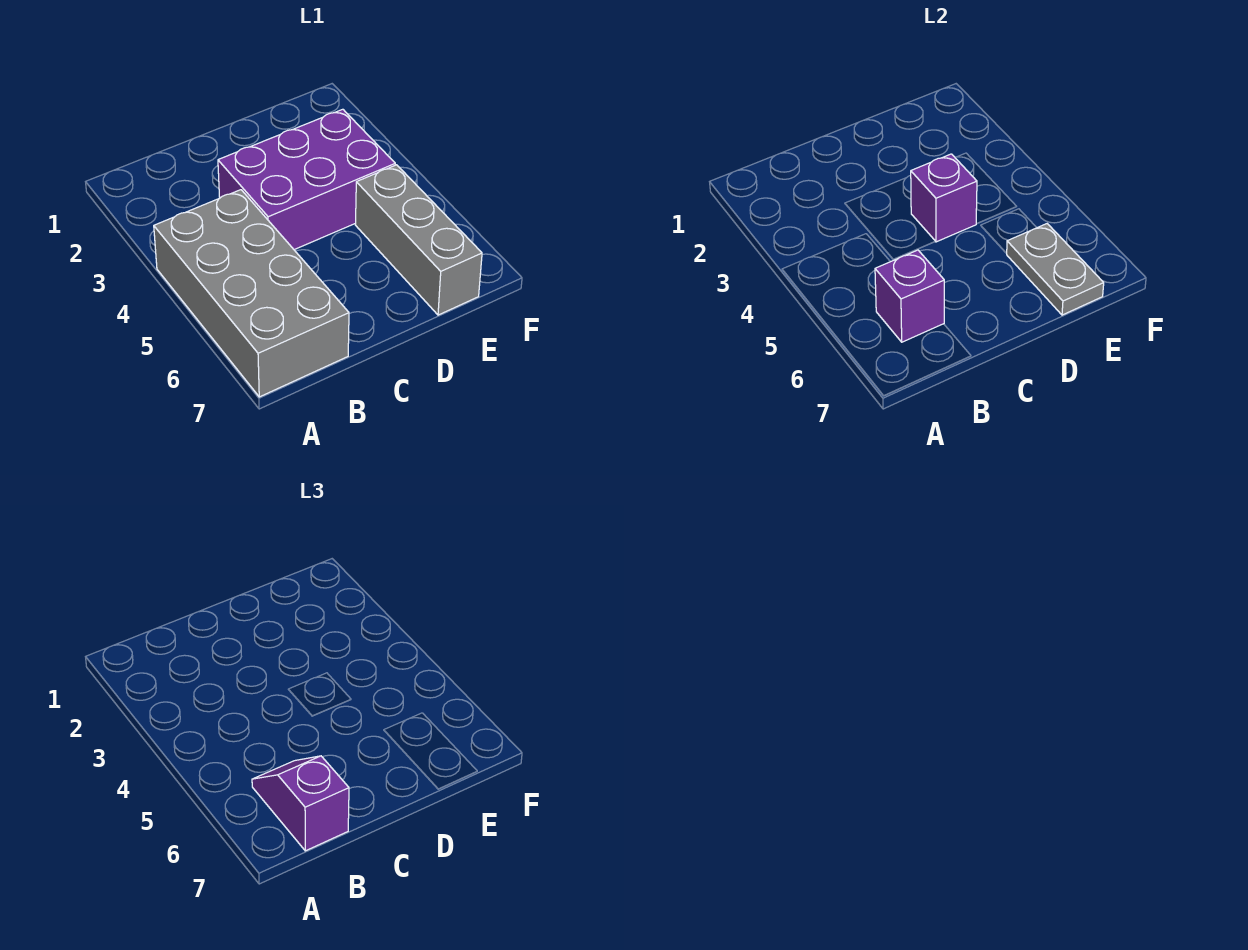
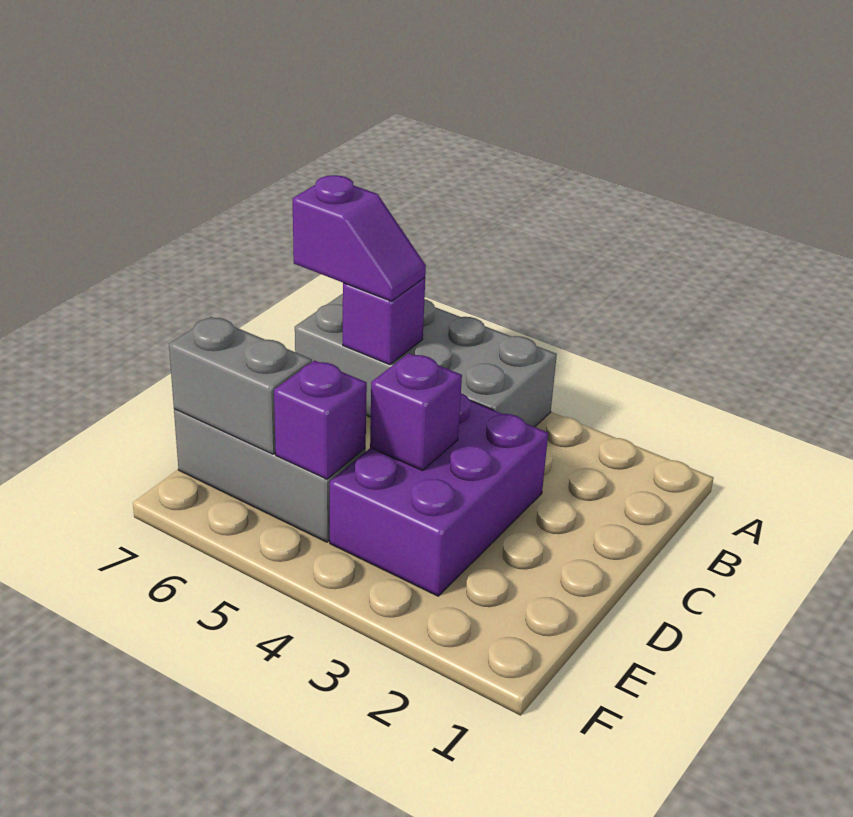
none -> purple 1x1 brick [274,361,367,479]
grey 1x2 plate [1006,224,1104,315] -> grey 1x2 brick [169,317,312,454]

